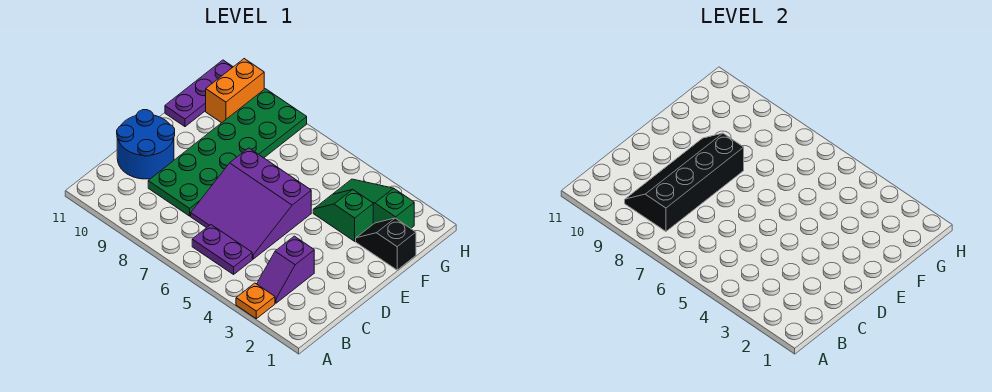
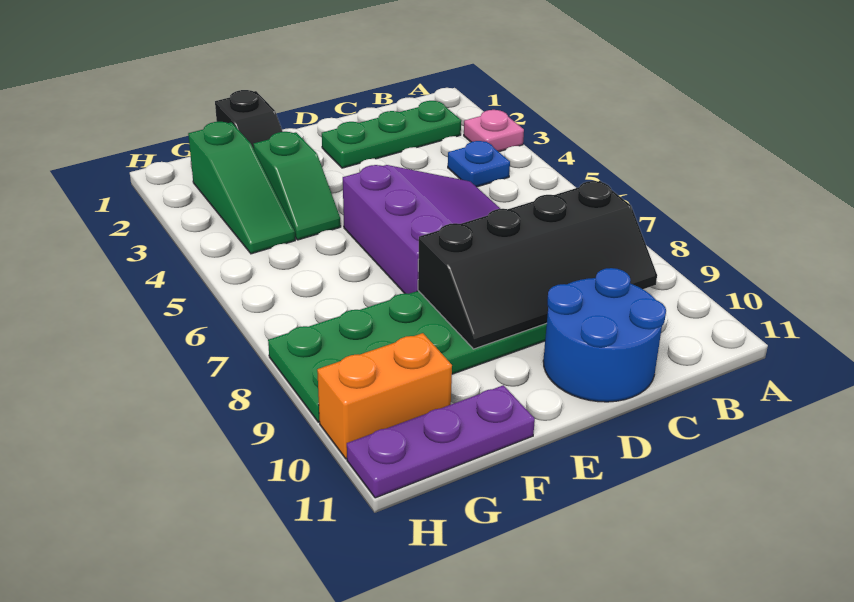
orange 1x1 plate [236,283,275,319] -> pink 1x1 plate [464,110,524,152]
none -> green 1x3 plate [322,101,461,168]
purple 1x2 slope [257,236,314,303] -> none
none -> blue 1x1 plate [448,141,510,187]
purple 1x2 plate [192,225,252,274] -> none

